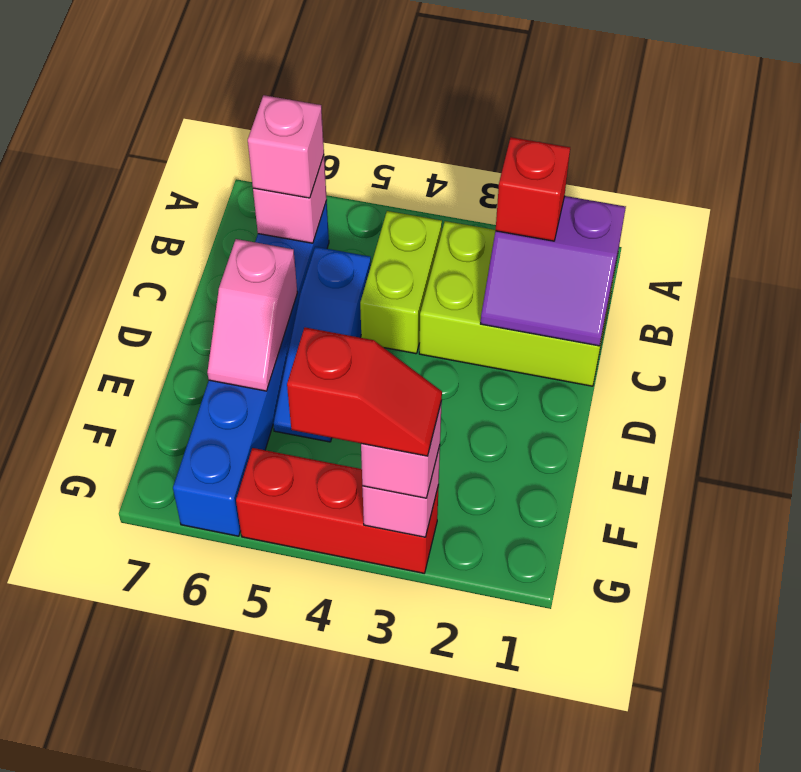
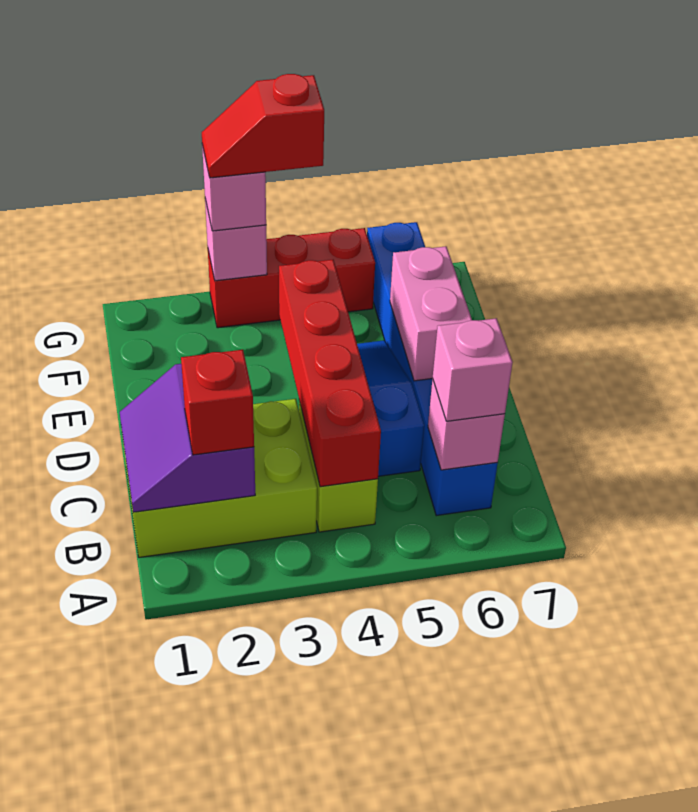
purple 2x2 slope [481,196,626,346] -> purple 2x2 slope turned to [120,364,255,513]
none -> red 1x4 brick [279,260,381,487]
pink 1x2 slope [207,239,297,391] -> pink 1x2 brick [390,246,472,381]

